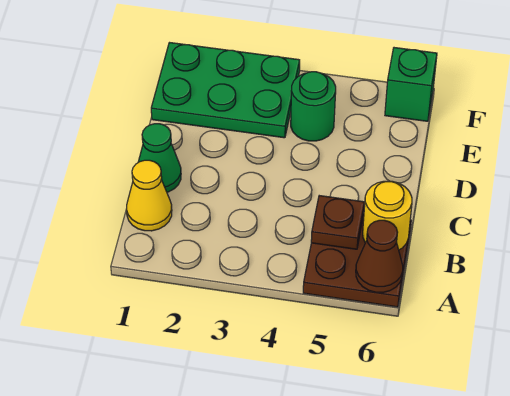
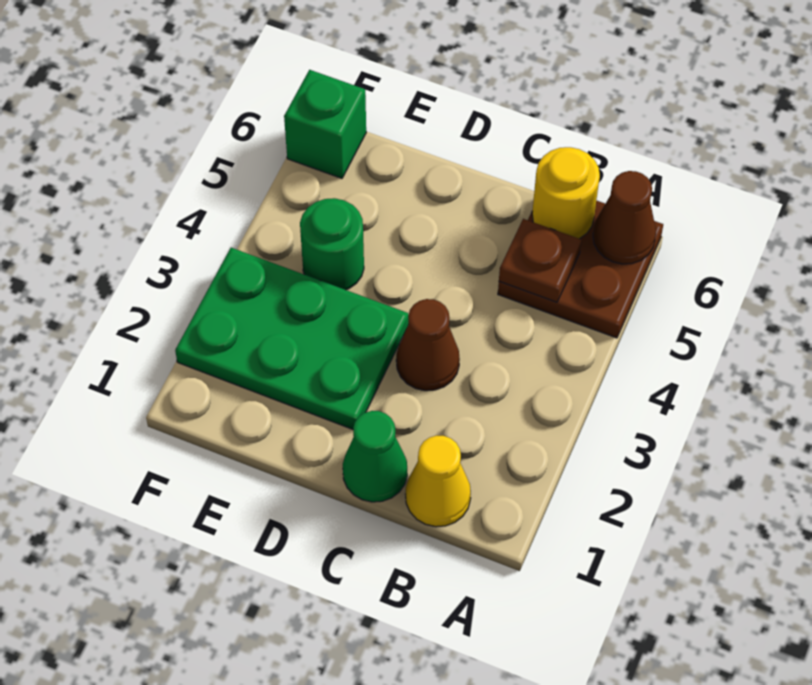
none -> brown 1x1 cone [396,299,460,391]
green 2x3 plate [151,43,300,138] -> green 2x3 plate turned to [175,248,408,429]

